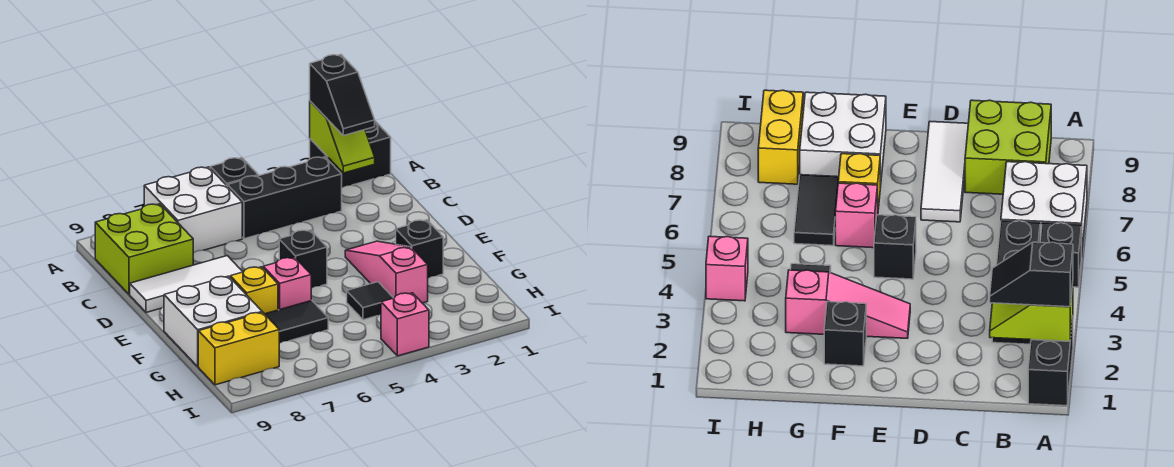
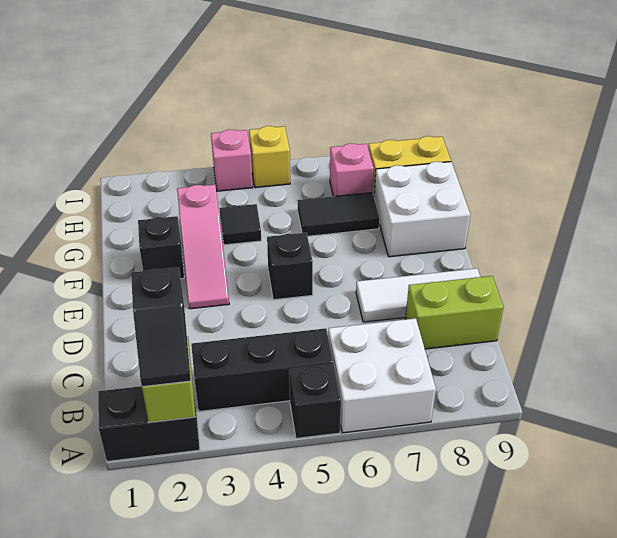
black 1x2 slope [310,55,375,136] -> black 1x2 slope turned to [131,267,191,387]
lime 2x2 brick [95,204,193,294] -> lime 1x2 brick [405,276,504,349]
pink 1x1 brick [263,257,311,310] -> pink 1x1 brick moved to [330,143,374,196]
yellow 1x1 brick [230,267,278,314] -> yellow 1x1 brick moved to [249,126,290,188]

